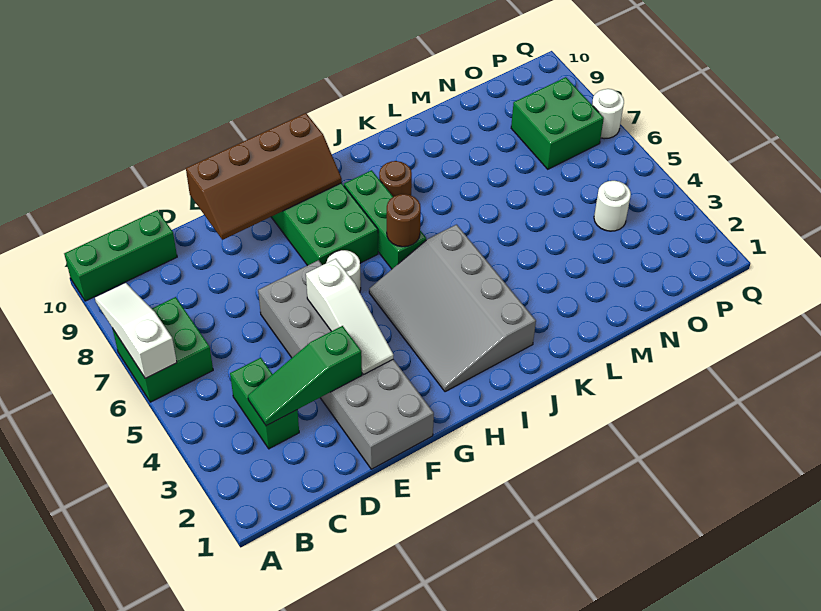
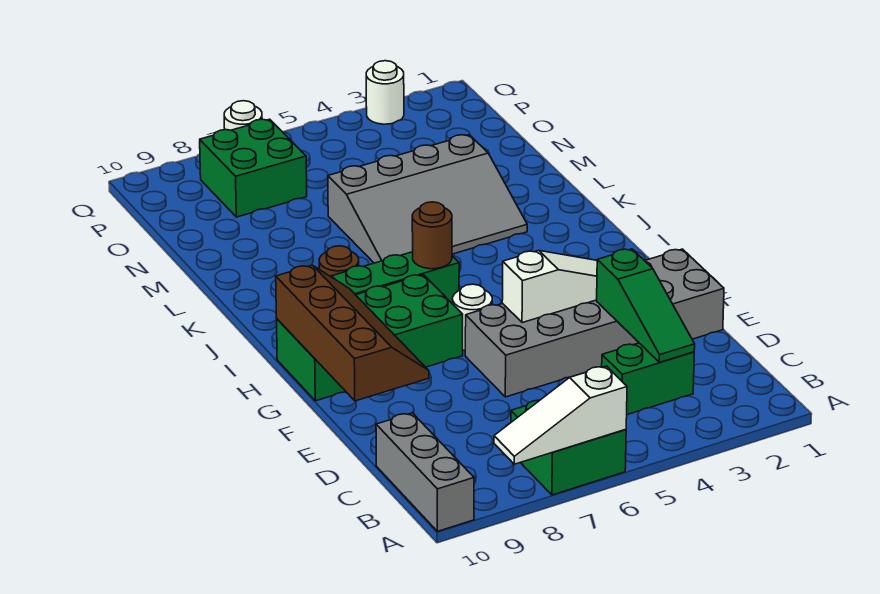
green 1x3 brick [64,210,177,301] -> grey 1x3 brick [376,413,474,531]
grey 3x4 slope [369,225,536,392] -> grey 3x4 slope moved to [328,135,527,263]
white 1x1 round brick [594,181,631,231] -> white 1x1 round brick moved to [366,61,404,124]

